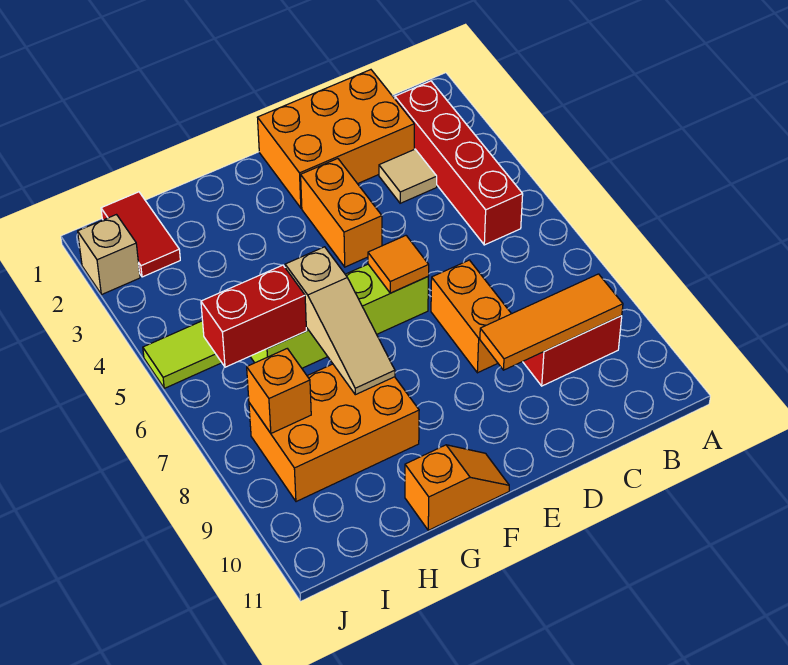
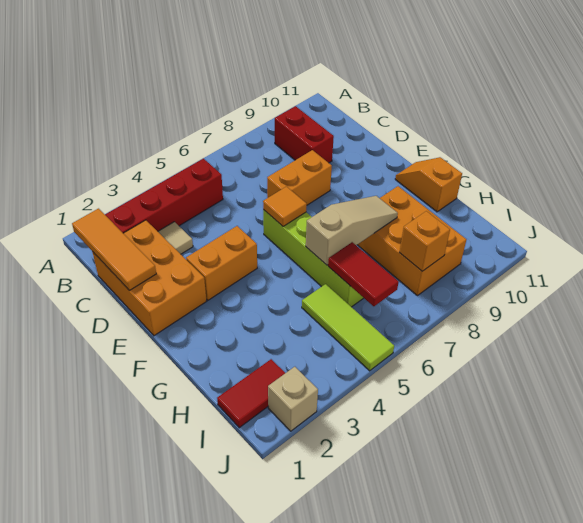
orange 1x3 tile [480,274,623,370] -> orange 1x3 tile moved to [72,209,156,291]
red 1x2 brick [201,265,307,367] -> red 1x2 tile [328,242,399,306]

